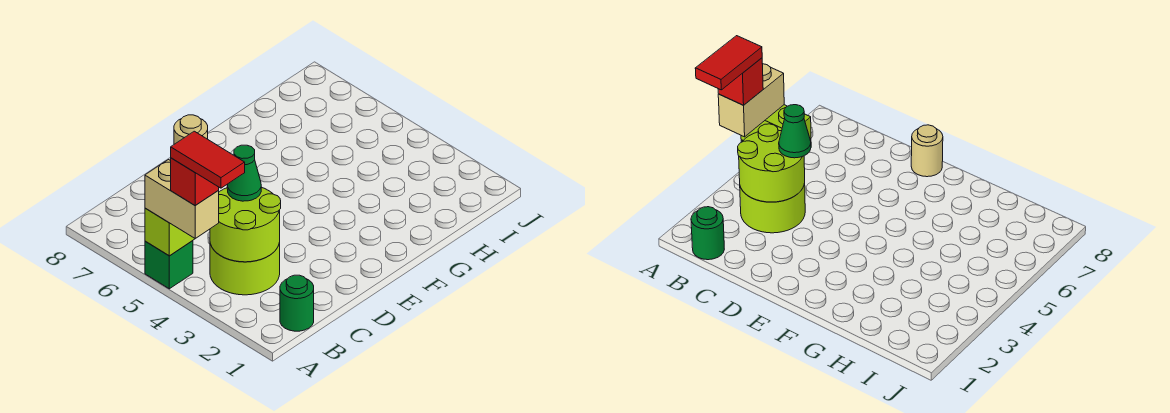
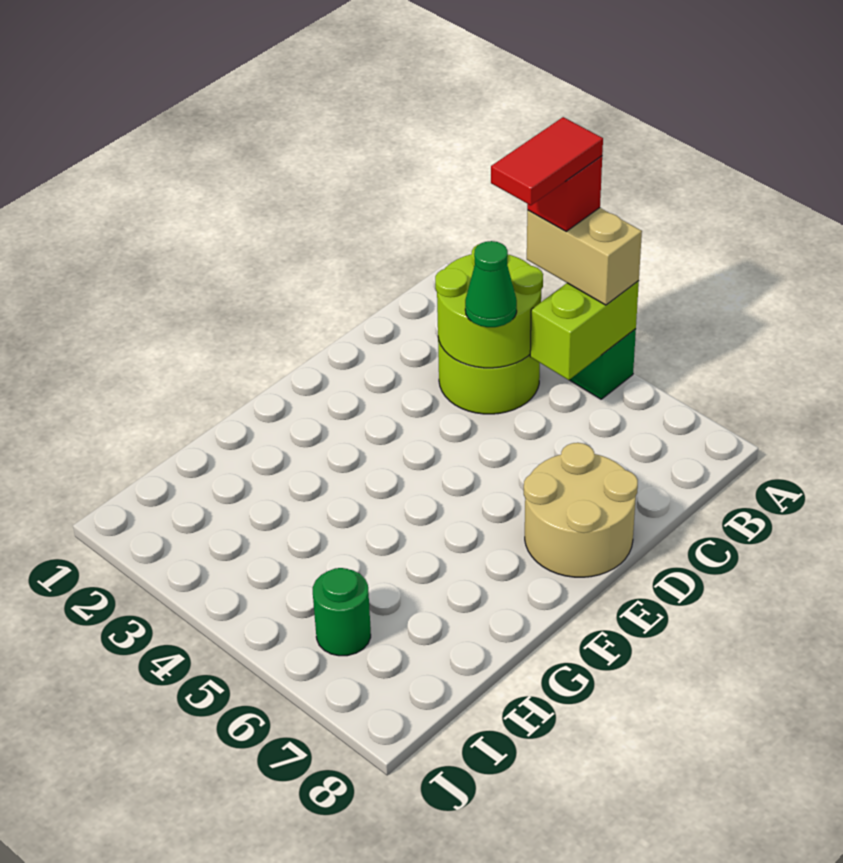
red 1x2 tile [171,131,245,188] -> red 1x2 tile turned to [491,117,603,205]
green 1x1 round brick [280,275,314,331] -> green 1x1 round brick moved to [313,568,371,656]
tan 1x1 round brick [174,115,208,144] -> tan 2x2 round brick [524,443,638,577]

